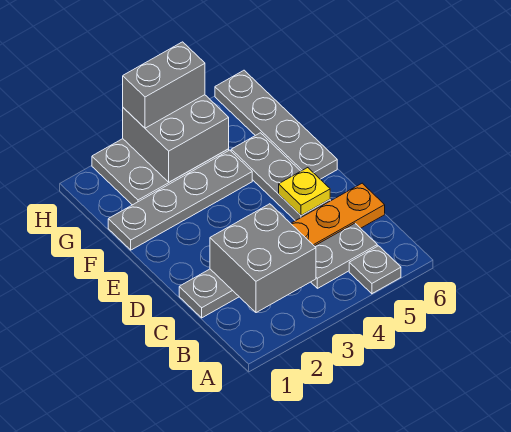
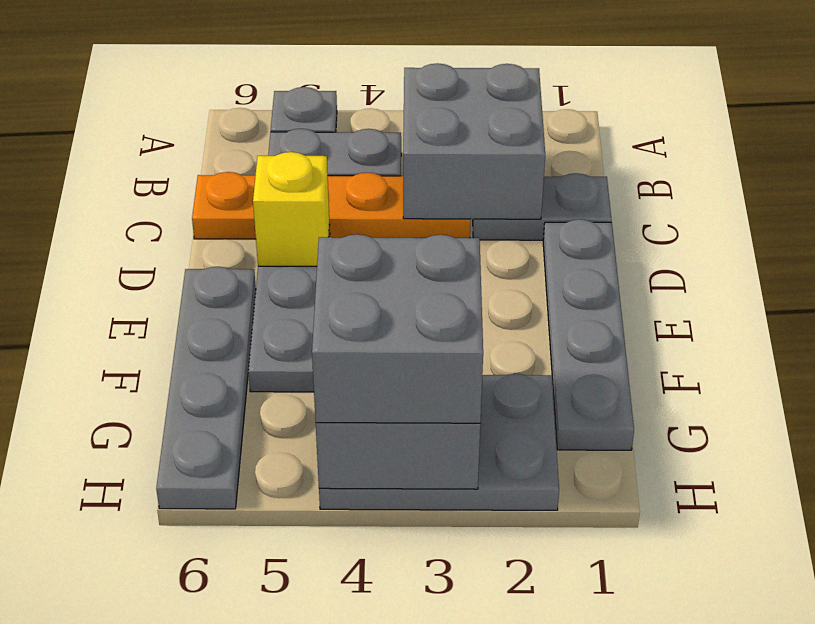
yellow 1x1 plate [279,168,330,215] -> yellow 1x1 brick [253,152,329,266]
grey 1x4 plate [108,150,252,250] -> grey 1x4 plate turned to [543,219,634,450]
grey 1x2 brick [123,42,205,128] -> grey 2x2 brick [312,234,483,423]

